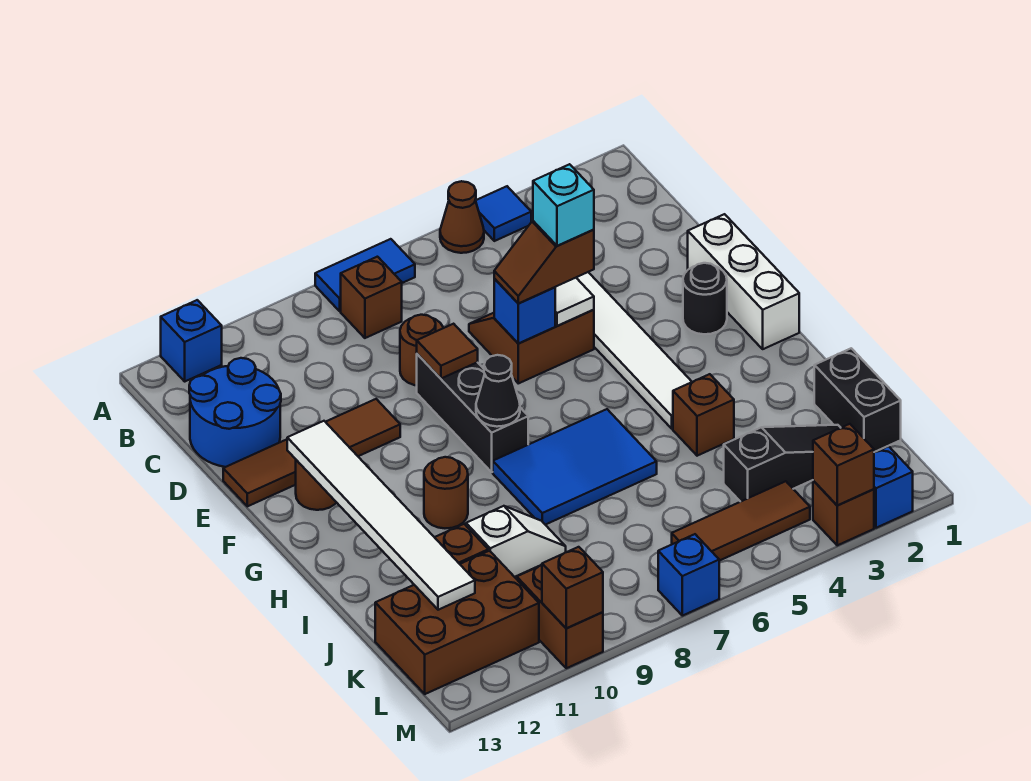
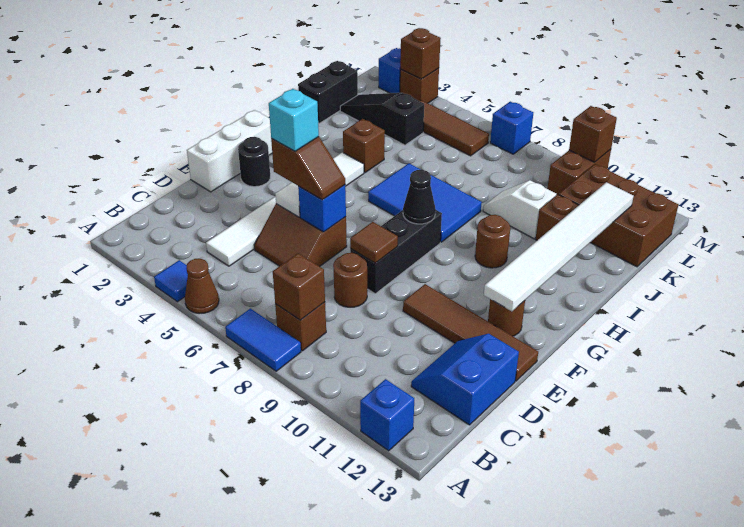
none -> brown 1x1 brick [273,253,325,320]
blue 2x2 round brick [189,358,281,467] -> blue 2x2 slope [411,334,519,425]

